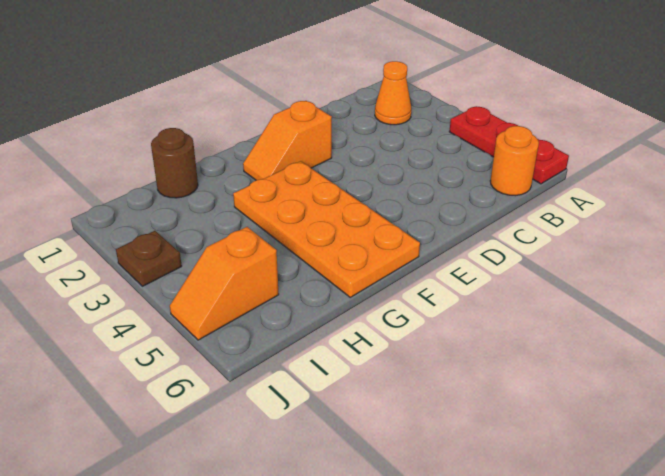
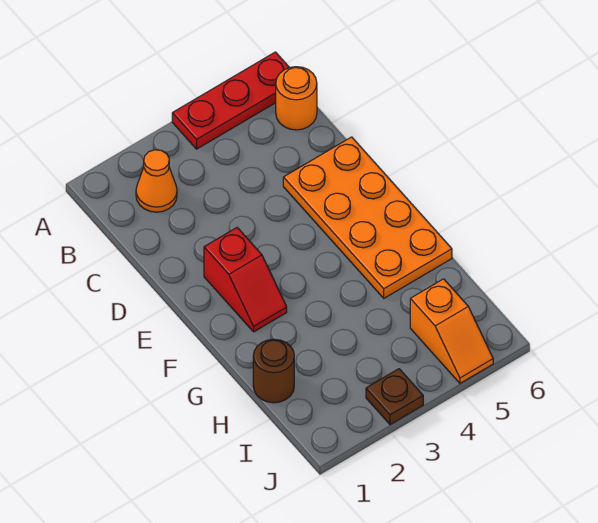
orange 1x2 slope [243,101,332,180] -> red 1x2 slope [204,228,287,332]
orange 2x4 plate [233,161,420,297] -> orange 2x4 plate turned to [283,137,452,298]

